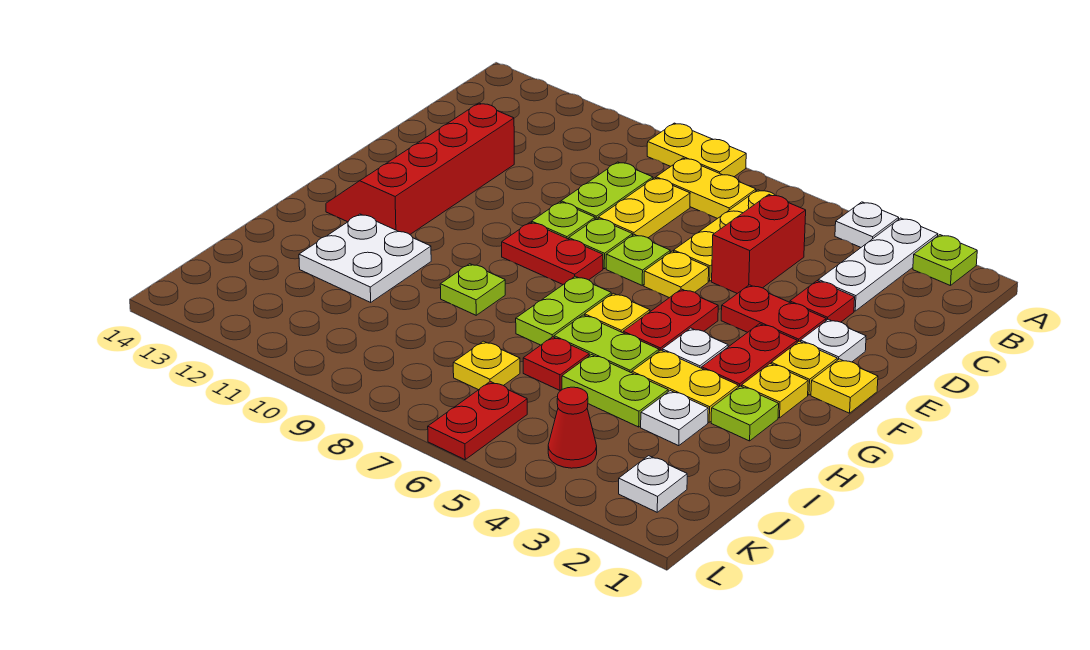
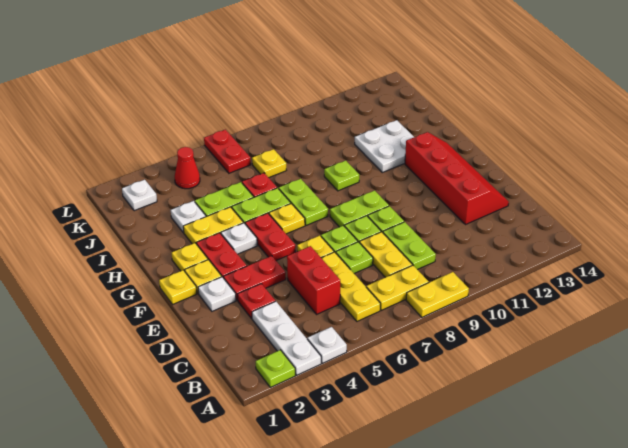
red 1x2 plate [502,222,603,284] -> lime 1x2 plate [330,191,389,227]
lime 1x1 plate [711,386,779,441] -> lime 1x1 plate moved to [336,242,373,273]

